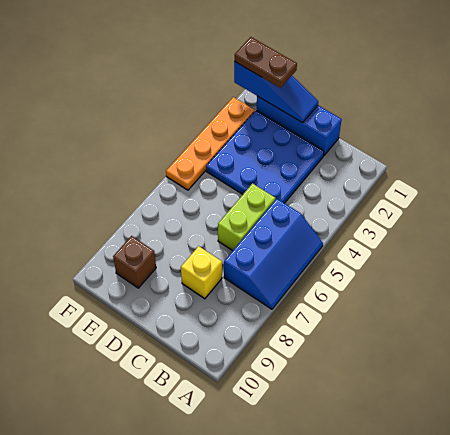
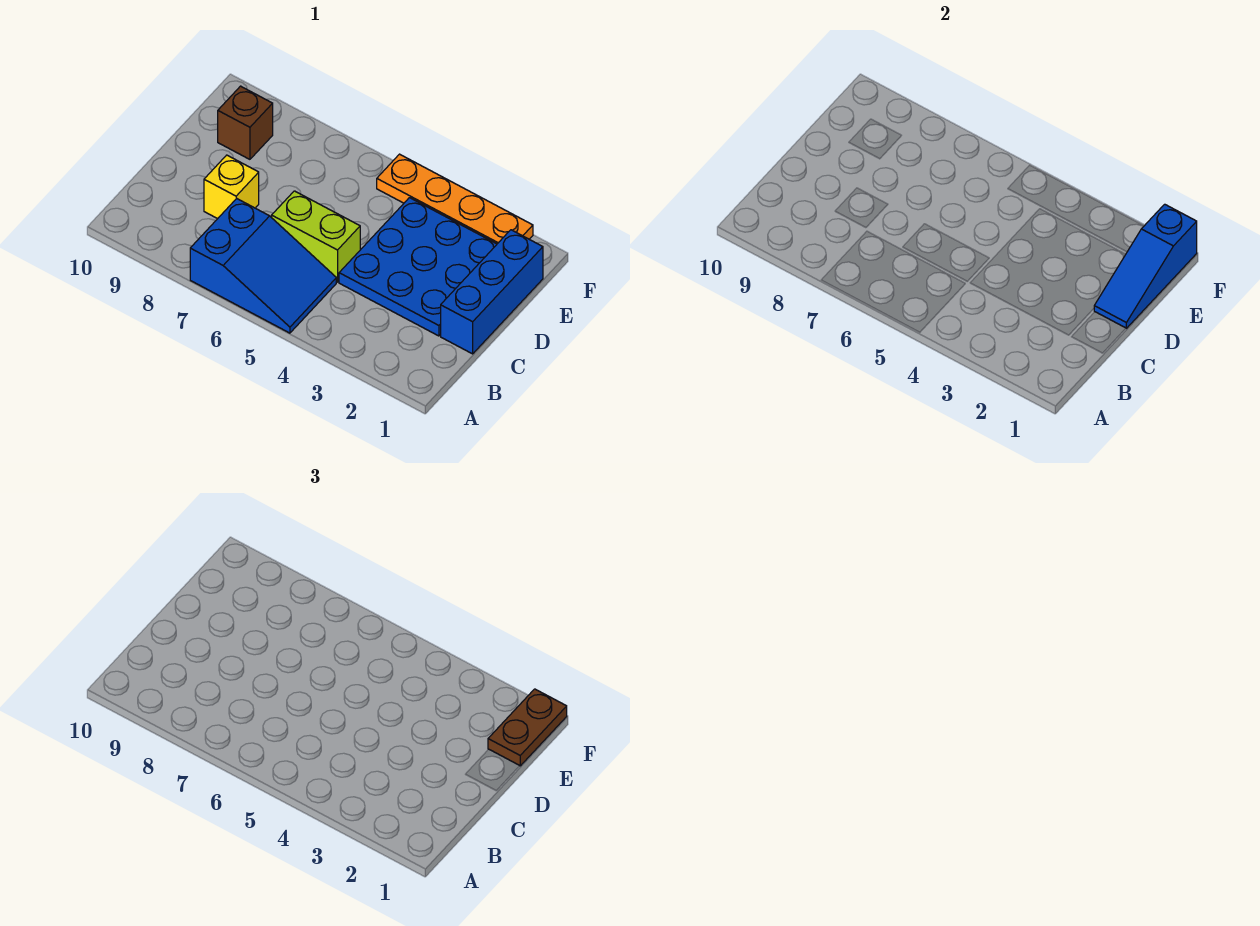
blue 2x3 slope [224,199,323,309] -> blue 2x3 slope turned to [190,199,336,333]

